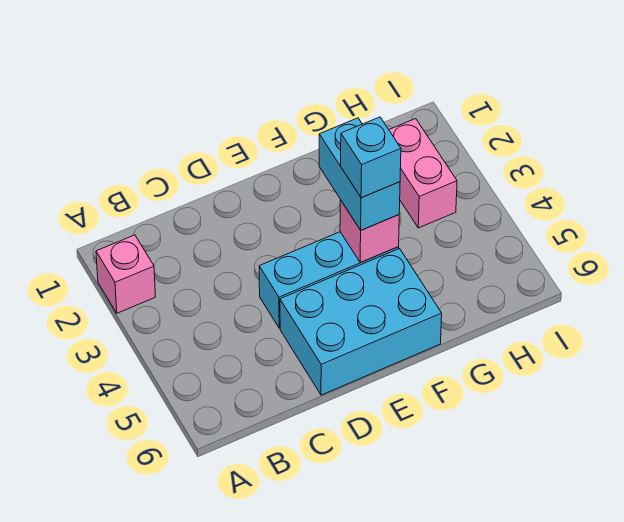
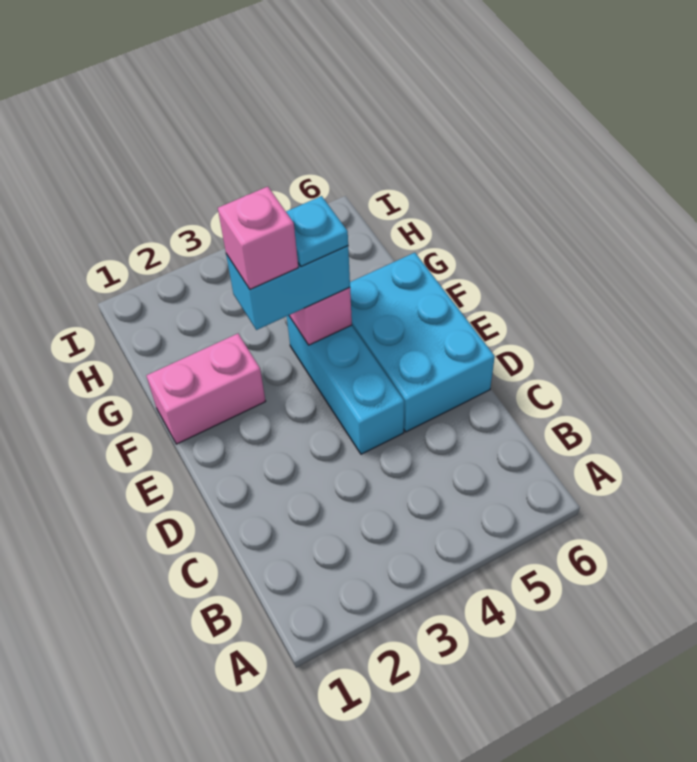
pink 1x1 brick [96,235,155,313] -> pink 1x1 brick moved to [218,187,298,290]
cyan 1x1 brick [341,117,401,198] -> cyan 1x1 plate [286,196,348,266]
pink 1x2 brick [389,119,457,228] -> pink 1x2 brick moved to [146,334,266,444]

